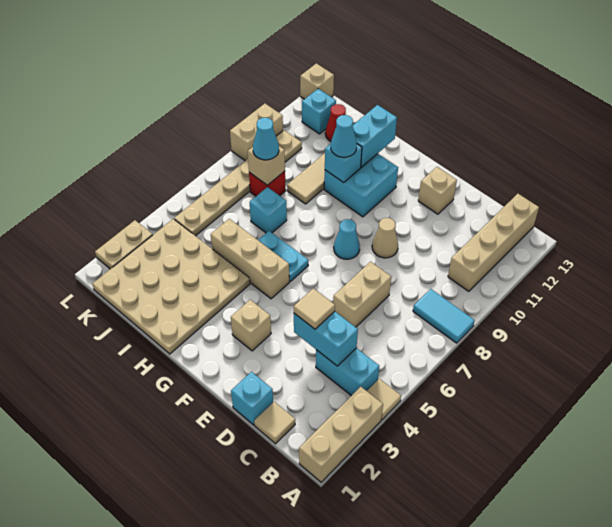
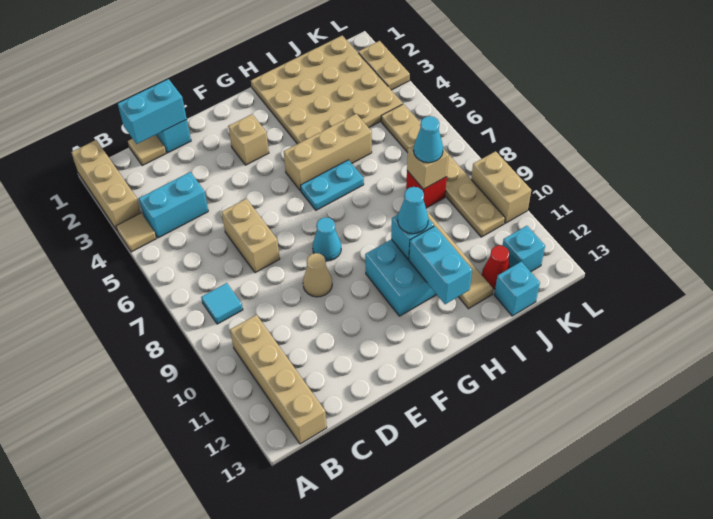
cyan 1x2 tile [413,289,475,343] -> cyan 1x1 tile [201,283,243,324]
cyan 1x2 brick [294,311,358,366] -> cyan 1x2 brick moved to [118,79,187,144]
tan 1x1 tile [294,288,335,329] -> none
tan 1x1 brick [418,167,457,214] -> none
cyan 1x1 brick [250,187,287,233] -> cyan 1x1 brick moved to [494,262,540,316]
tan 1x1 brick [300,63,334,99] -> none

